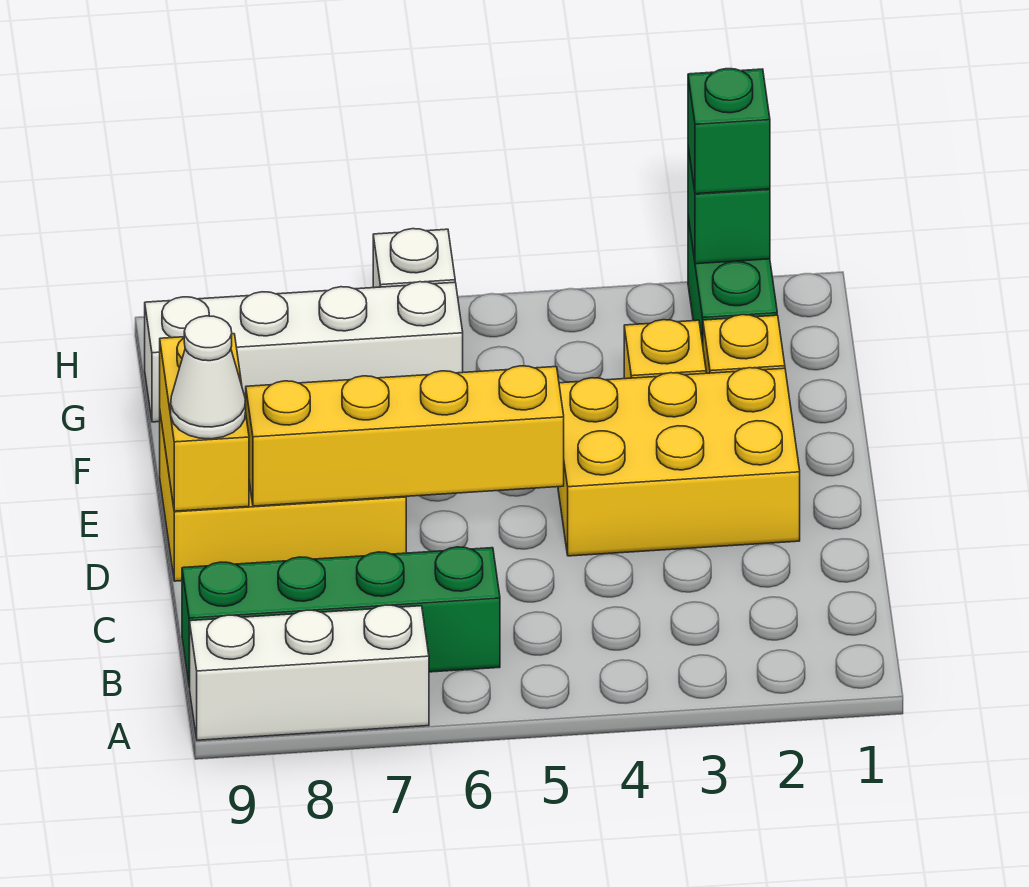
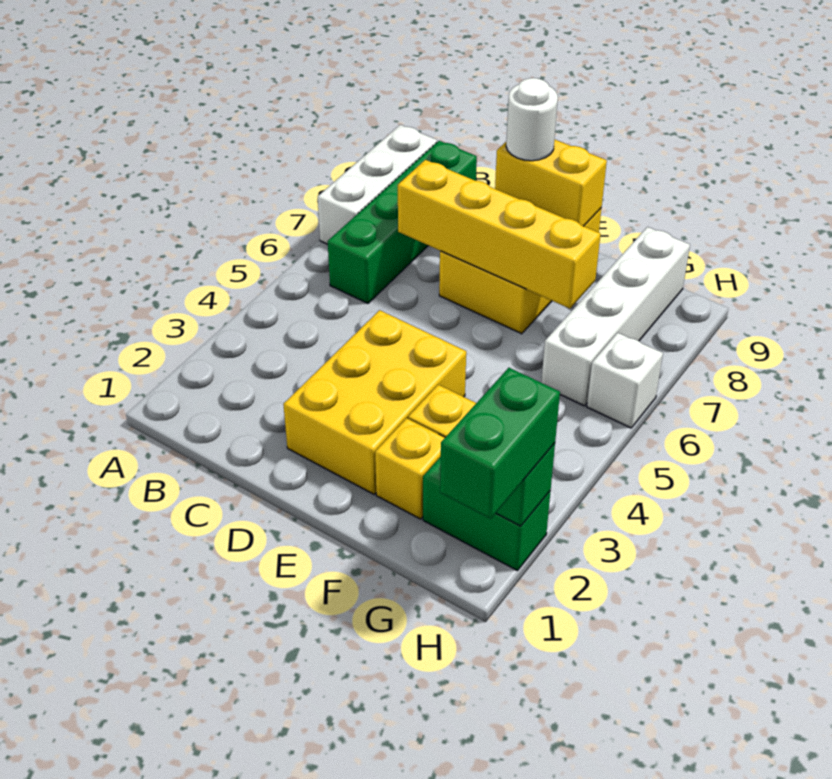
yellow 1x4 brick [246,366,564,506] -> yellow 1x4 brick turned to [398,160,600,308]
white 1x1 cone [171,316,246,439] -> white 1x1 round brick [506,78,558,161]
green 1x1 brick [688,69,770,194] -> green 1x2 brick [440,368,560,519]

